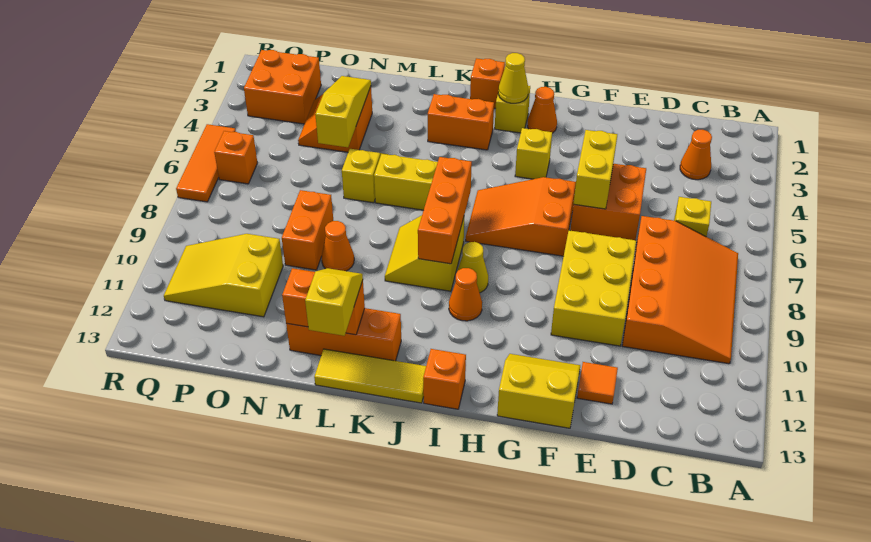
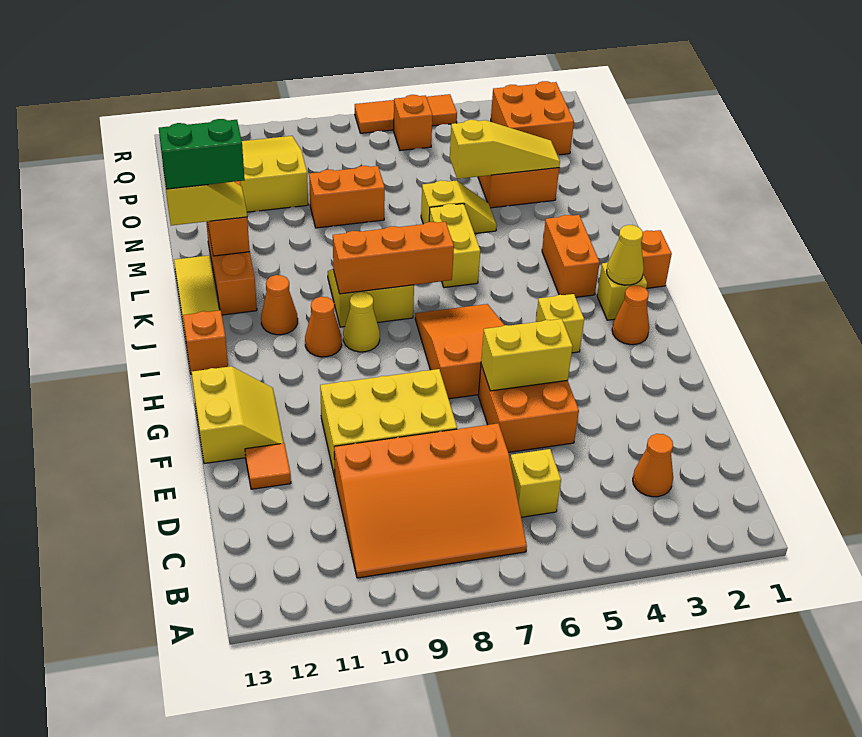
none -> green 1x2 brick [159,119,245,189]
orange 1x1 cone [322,221,354,271] -> orange 1x1 cone moved to [261,275,298,335]

